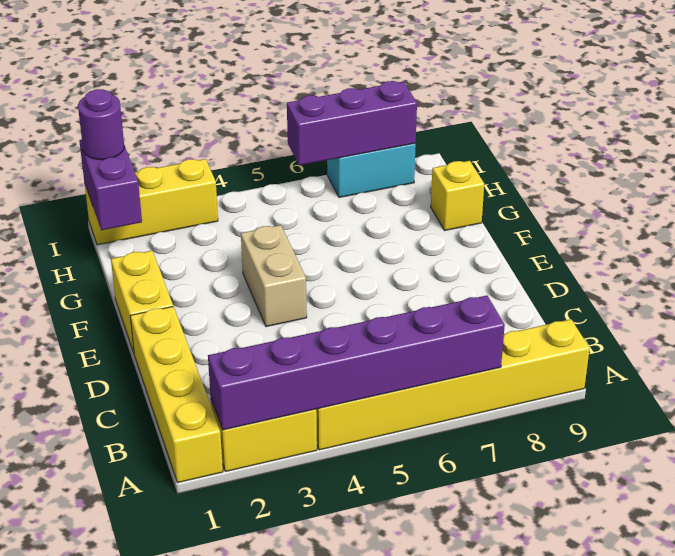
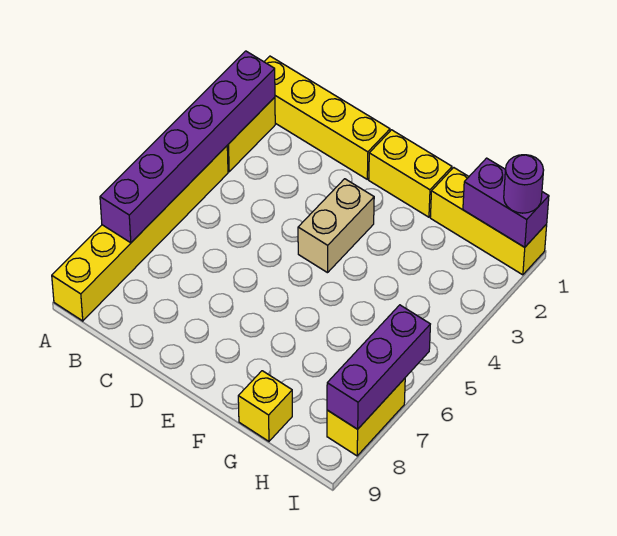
tan 1x2 brick [241,225,307,327] -> tan 1x2 brick turned to [298,179,374,273]
yellow 1x3 brick [84,159,218,245] -> yellow 1x3 brick turned to [430,168,547,275]
cyan 1x2 brick [327,144,416,197] -> yellow 1x2 brick [327,378,405,456]

